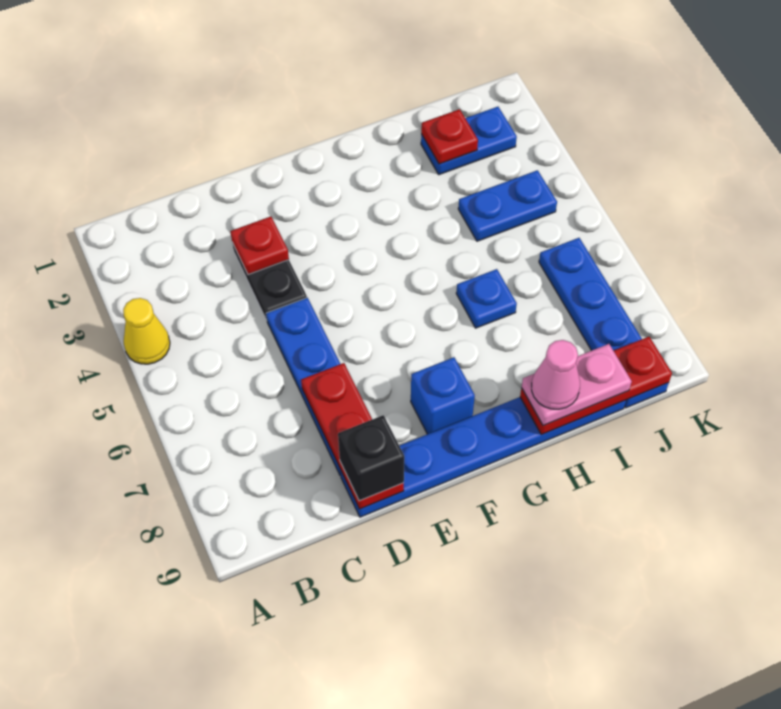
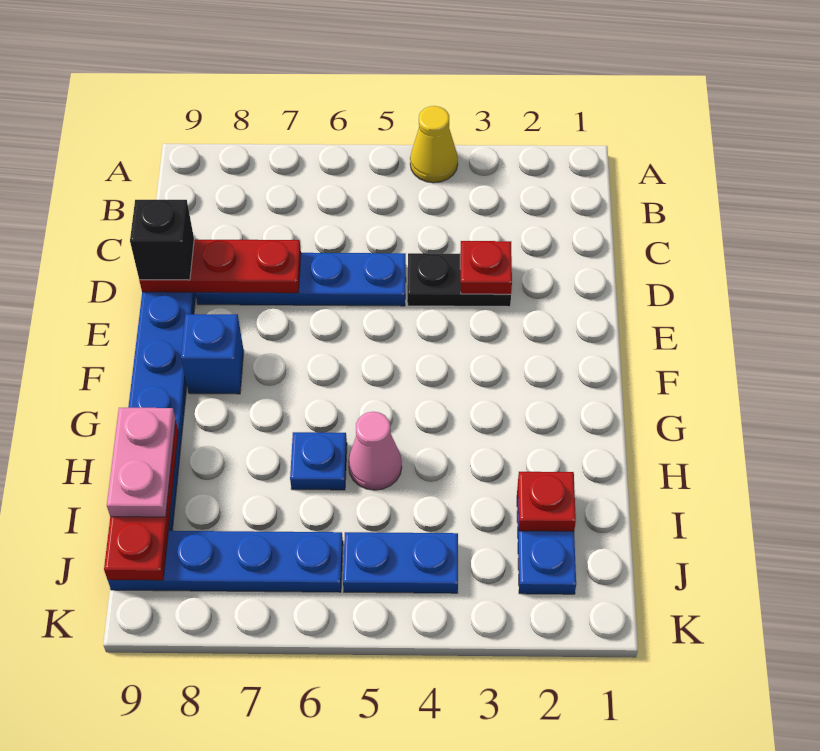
pink 1x1 cone [532,340,580,409] -> pink 1x1 cone moved to [348,412,402,490]
blue 1x2 plate [458,170,557,241] -> blue 1x2 plate turned to [343,532,458,593]

